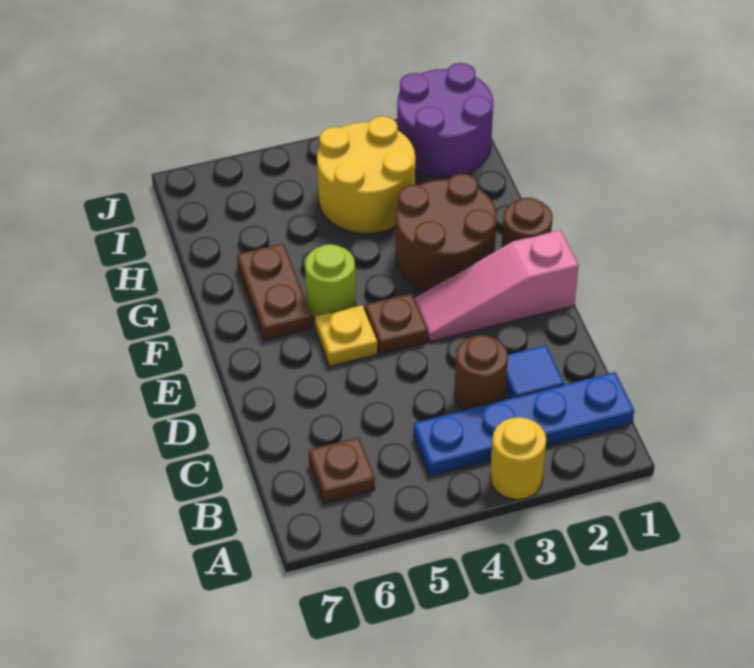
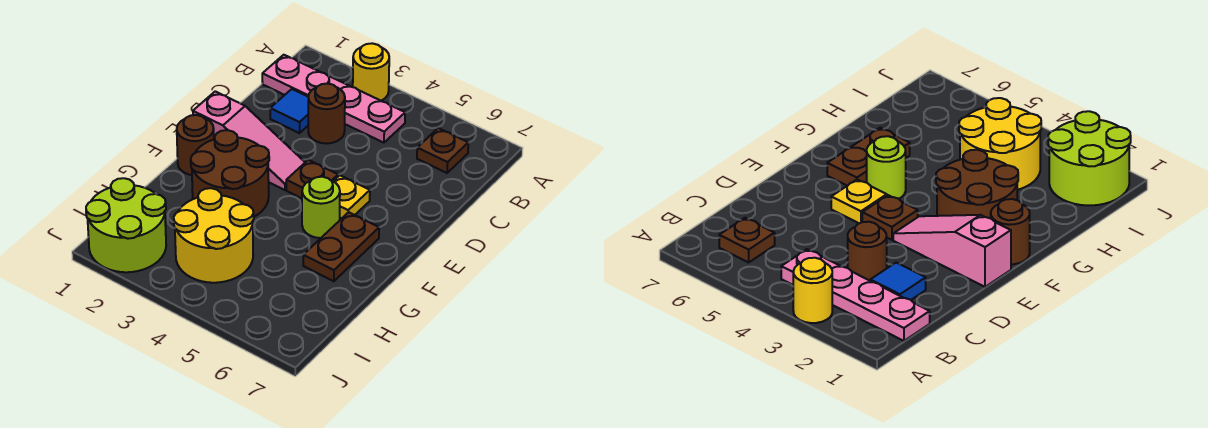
blue 1x4 plate [414,372,634,476] -> pink 1x4 plate [262,55,405,143]
purple 2x2 round brick [397,63,493,177] -> lime 2x2 round brick [86,178,166,272]

